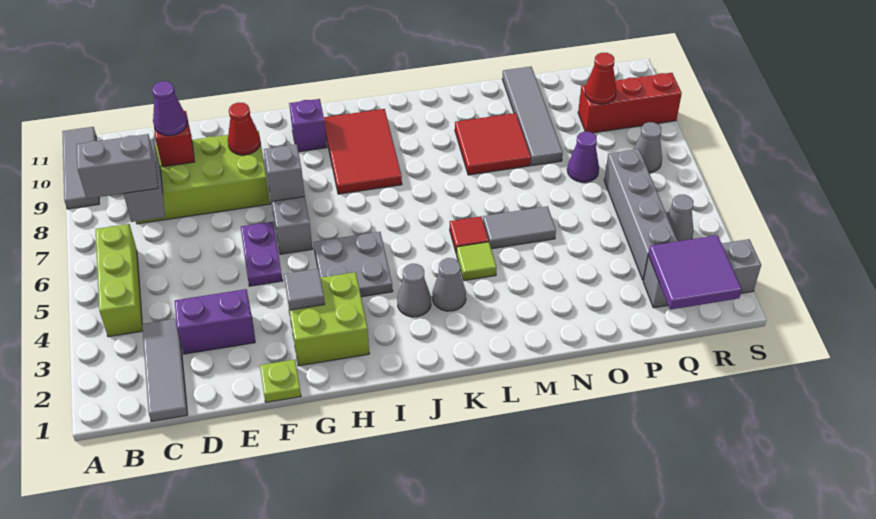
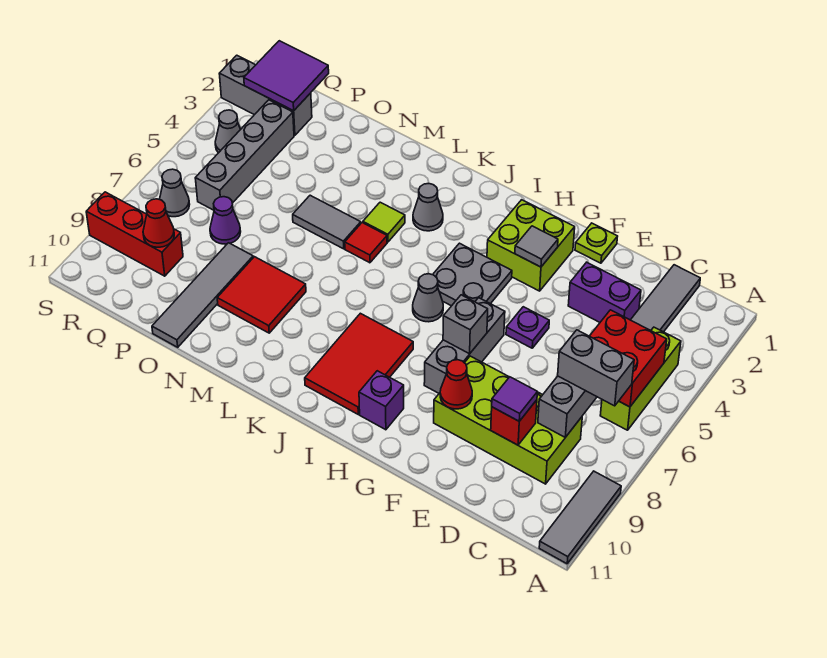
none -> red 2x2 brick [590,310,667,407]
purple 1x1 cone [152,81,187,136] -> purple 1x1 tile [492,377,537,421]
purple 1x2 plate [241,222,283,286] -> purple 1x1 plate [506,307,549,348]
grey 1x1 cone [397,264,431,317] -> grey 1x1 cone moved to [413,274,443,322]

